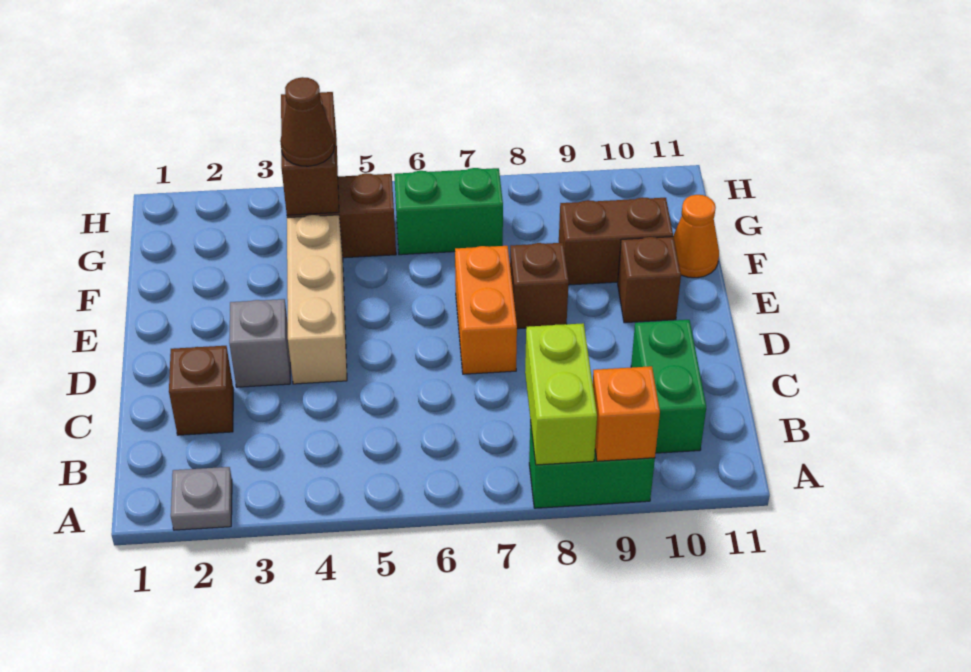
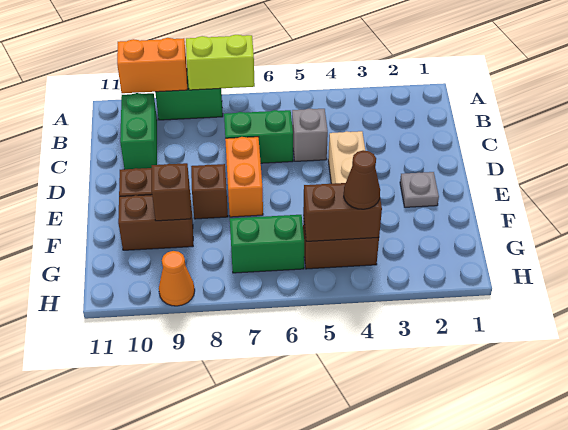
grey 1x1 plate [171,467,232,530] -> grey 1x1 plate moved to [400,172,439,207]
lime 1x2 brick [525,323,597,465] -> lime 1x2 brick turned to [186,35,255,90]
orange 1x1 brick [593,366,660,461] -> orange 1x2 brick [117,38,187,93]
brown 1x1 brick [169,346,234,435] -> brown 1x1 brick moved to [152,163,191,221]
none -> green 1x2 brick [224,110,293,163]
grey 1x1 brick [229,299,290,387] -> grey 1x1 brick moved to [292,108,328,161]
orange 1x1 cone [673,195,719,278] -> orange 1x1 cone moved to [159,251,195,306]
brown 1x2 brick [281,92,339,215] -> brown 1x2 brick turned to [303,183,382,241]

